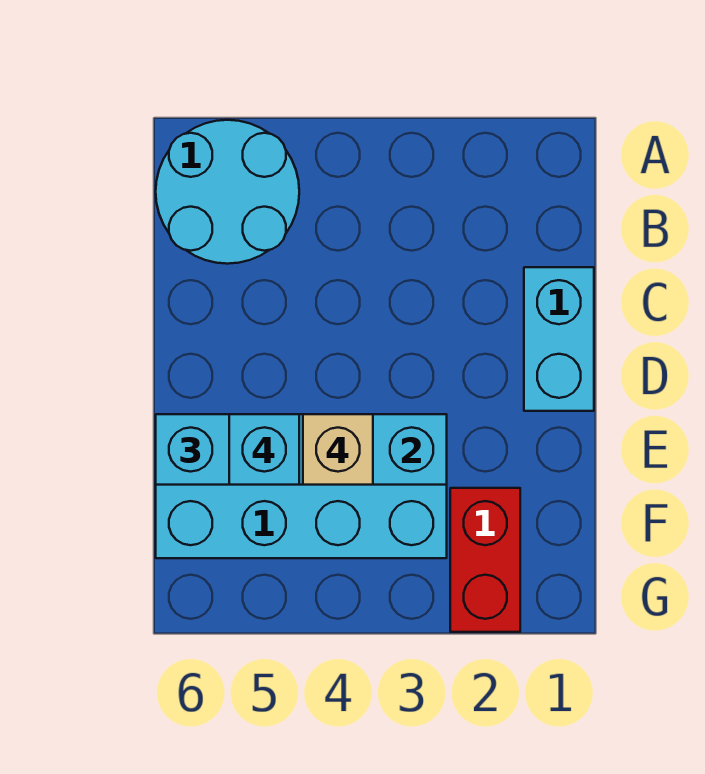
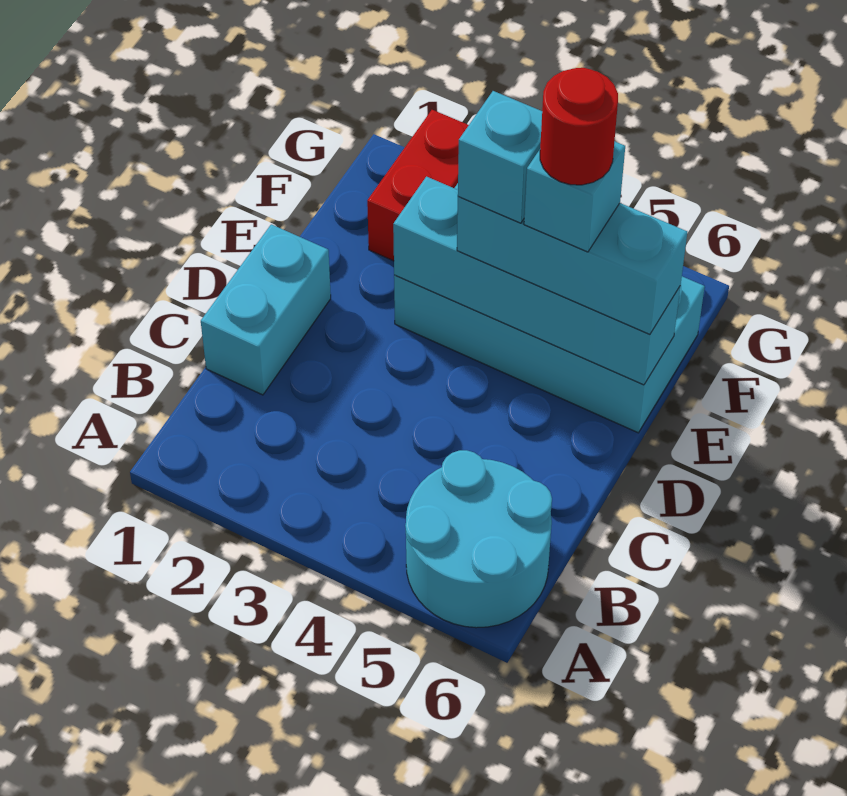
tan 1x1 brick [303,414,373,485] -> cyan 1x1 brick [458,91,542,223]
none -> red 1x1 round brick [540,68,618,185]

